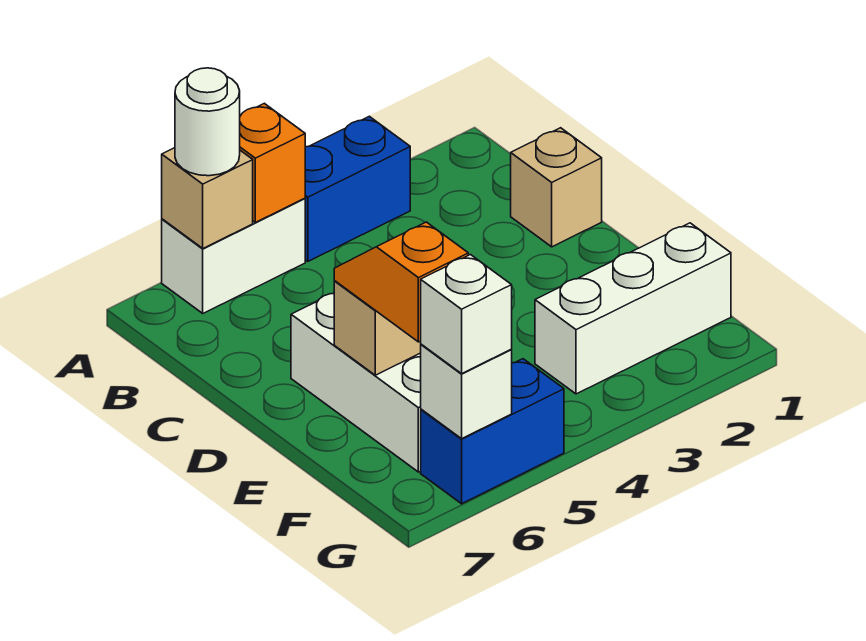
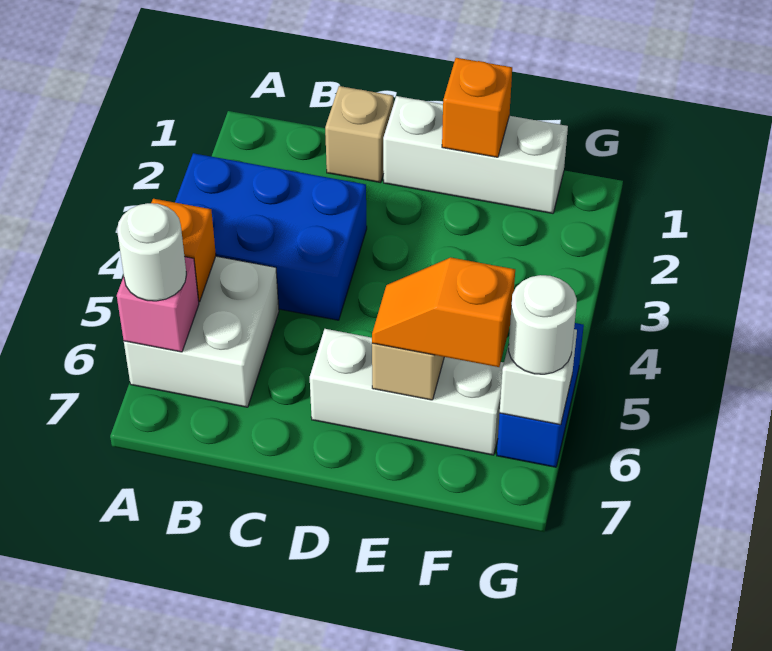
blue 1x2 brick [305,116,410,261] -> blue 2x3 brick [175,153,367,320]
white 1x2 brick [162,198,305,313] -> white 2x2 brick [124,256,279,407]
tan 1x1 brick [162,148,253,248] -> pink 1x1 brick [117,257,199,352]
none -> orange 1x1 brick [442,58,512,157]
white 1x3 brick [535,223,731,394] -> white 1x3 brick turned to [383,96,568,213]
white 1x1 brick [421,255,512,374] -> white 1x1 round brick [509,275,577,374]

